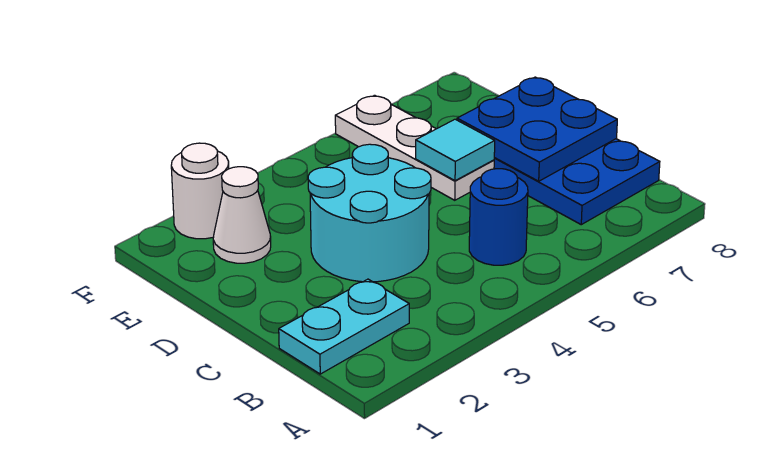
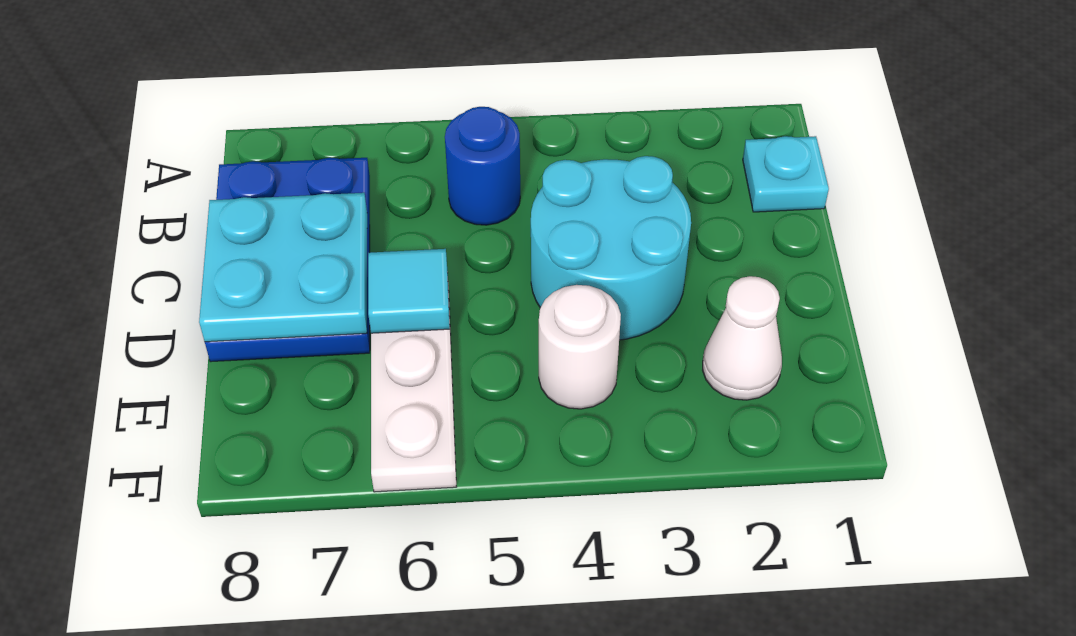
cyan 1x2 plate [279,279,409,374] -> cyan 1x1 plate [743,136,829,212]
blue 2x2 plate [457,77,617,181] -> cyan 2x2 plate [199,193,367,342]
white 1x1 round brick [171,143,229,239] -> white 1x1 round brick moved to [539,285,621,409]

